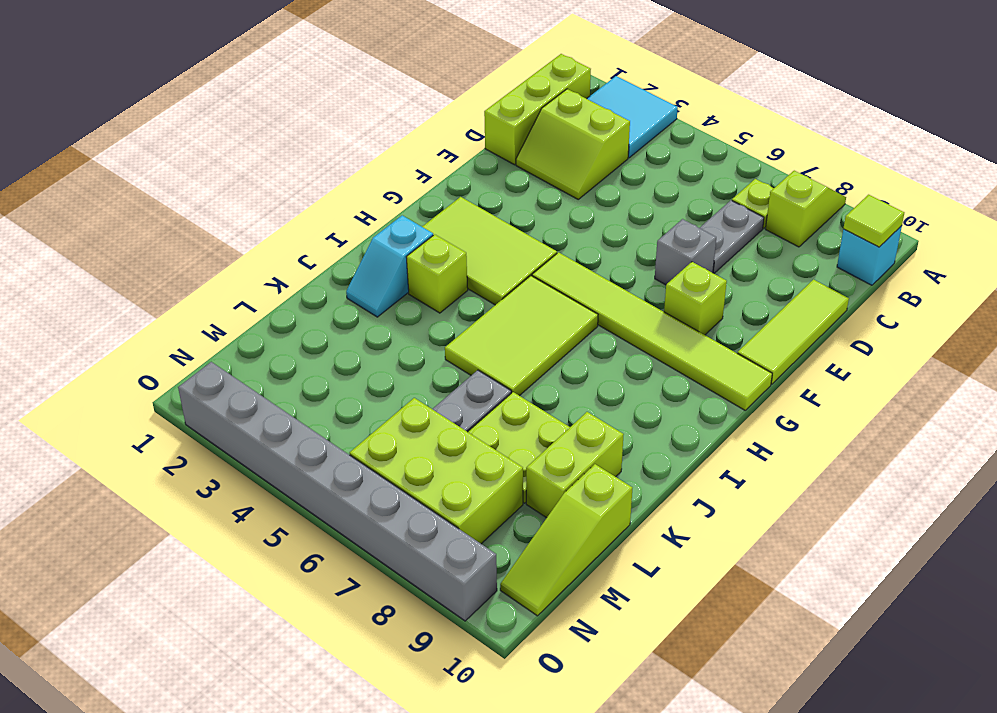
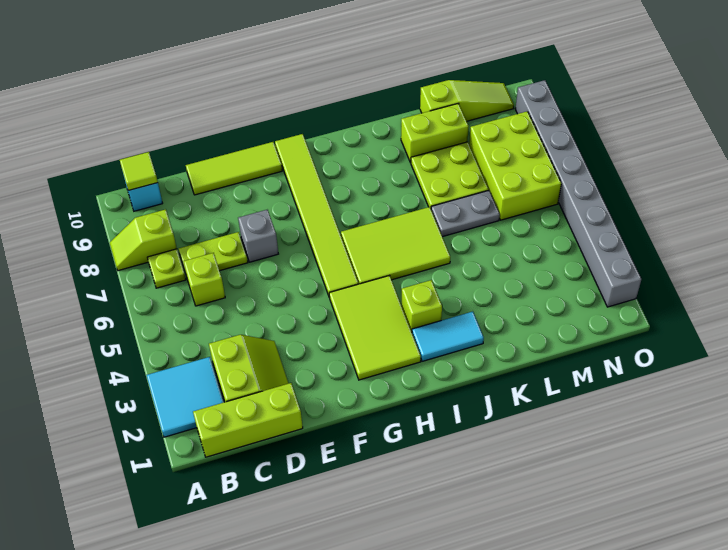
grey 1x2 plate [700,200,764,273] -> lime 1x2 plate [179,232,248,276]
lime 1x1 brick [664,262,727,335] -> lime 1x1 brick moved to [184,253,225,306]
cyan 1x2 slope [346,215,433,317] -> cyan 1x2 tile [412,312,484,361]

